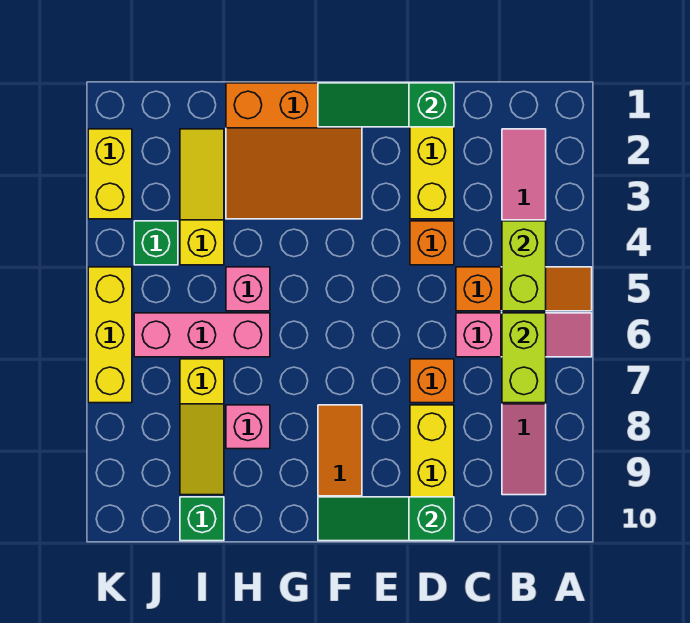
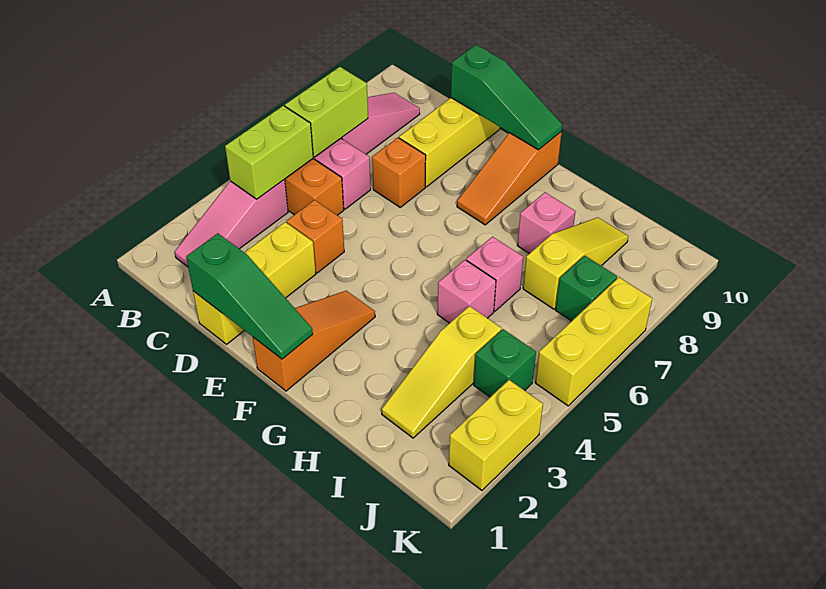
orange 3x3 slope [226,83,362,219] -> orange 1x3 slope [253,291,375,391]
pink 1x3 brick [134,313,270,357] -> pink 1x1 brick [466,237,523,311]
green 1x1 brick [180,497,224,541] -> green 1x1 brick moved to [556,256,617,321]

